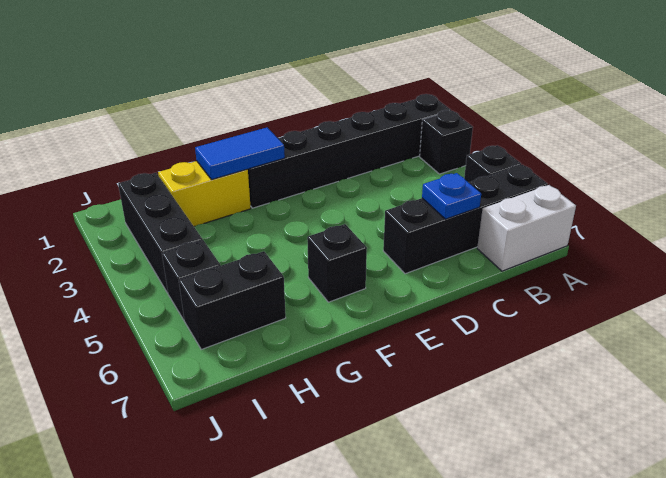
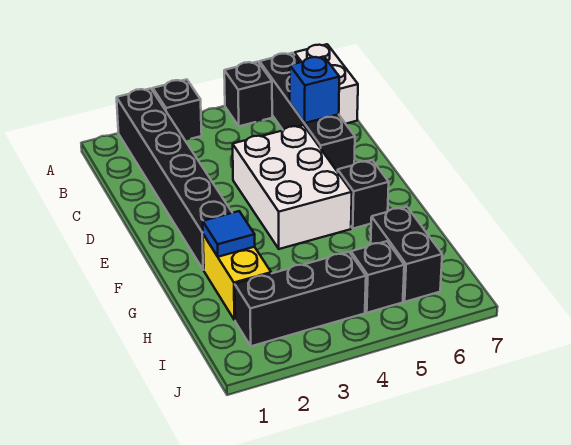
blue 1x1 plate [422,173,481,219] -> blue 1x1 brick [290,57,339,123]
none -> white 2x3 brick [233,125,352,249]
blue 1x2 tile [195,127,285,180] -> blue 1x1 tile [203,211,255,257]

